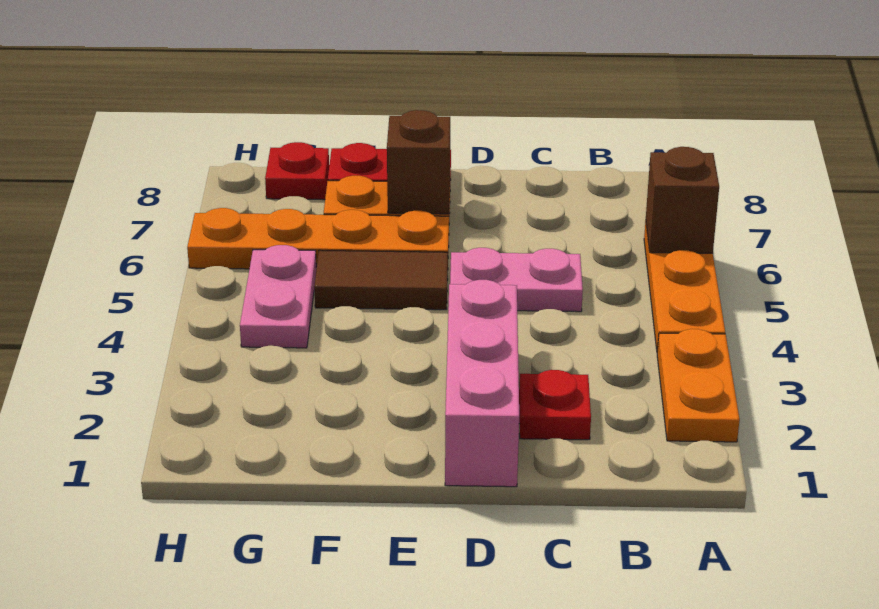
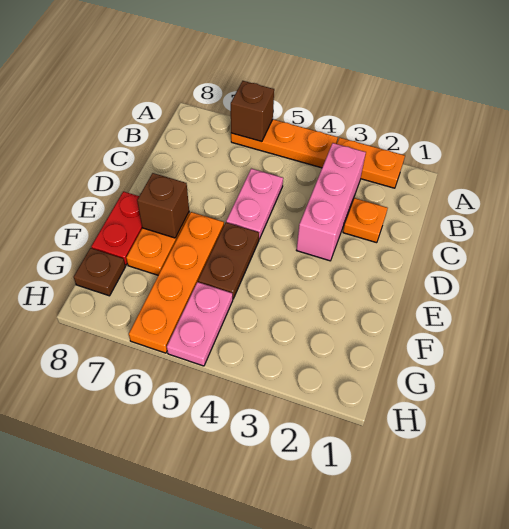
red 1x1 plate [519,370,591,440] -> orange 1x1 plate [343,198,388,243]
pink 1x3 brick [445,280,519,487] -> pink 1x3 brick turned to [297,143,366,261]
brown 1x2 tile [314,250,448,310] -> brown 1x2 plate [198,223,259,299]
pink 1x2 plate [240,245,316,348] -> pink 1x2 plate turned to [167,282,233,366]
red 1x1 plate [265,142,329,200] -> brown 1x1 plate [74,248,126,296]

